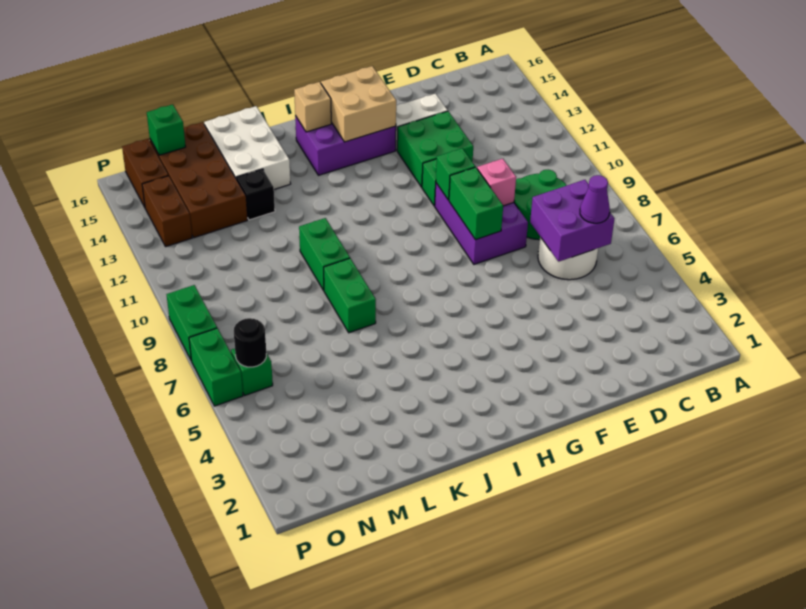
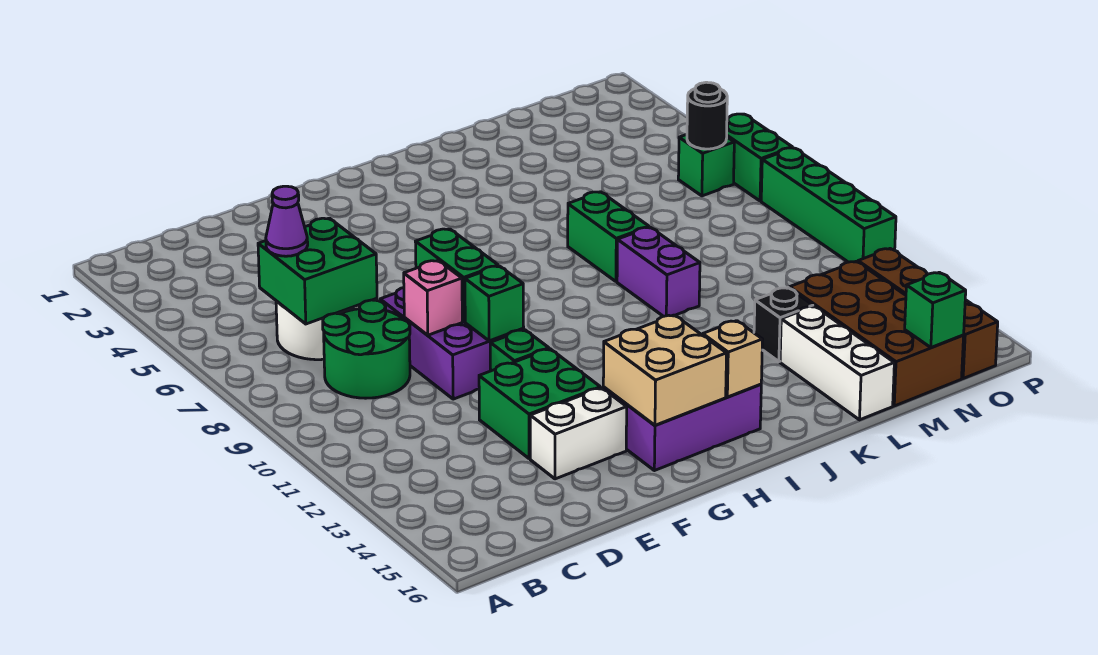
purple 2x2 brick [530,180,615,261] -> green 2x2 brick [258,218,377,324]
green 1x2 brick [299,218,350,290] -> purple 1x2 brick [617,227,700,316]
white 2x3 brick [204,106,291,189] -> white 1x3 brick [780,306,894,420]
green 1x2 brick [166,285,217,361] -> green 1x4 brick [761,148,896,262]

